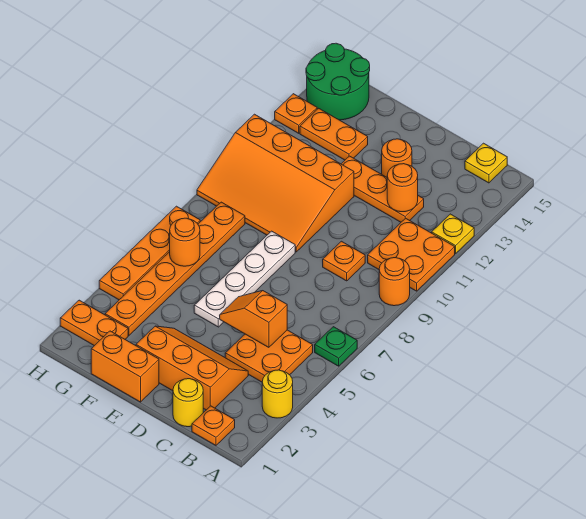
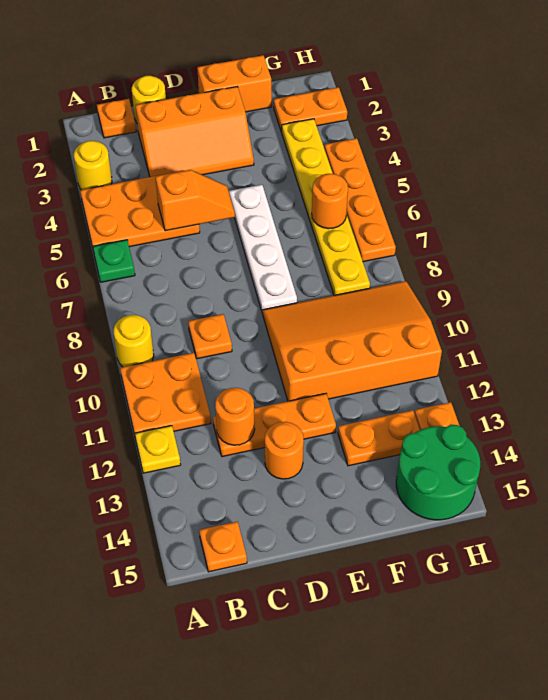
orange 1x1 round brick [379,258,410,306] -> yellow 1x1 round brick [113,315,154,367]
orange 2x2 plate [225,330,313,382] -> orange 2x3 plate [80,171,200,248]
yellow 1x1 plate [465,143,507,183] -> orange 1x1 plate [199,522,247,572]
orange 1x6 plate [105,202,245,335] -> yellow 1x6 plate [282,119,370,295]

